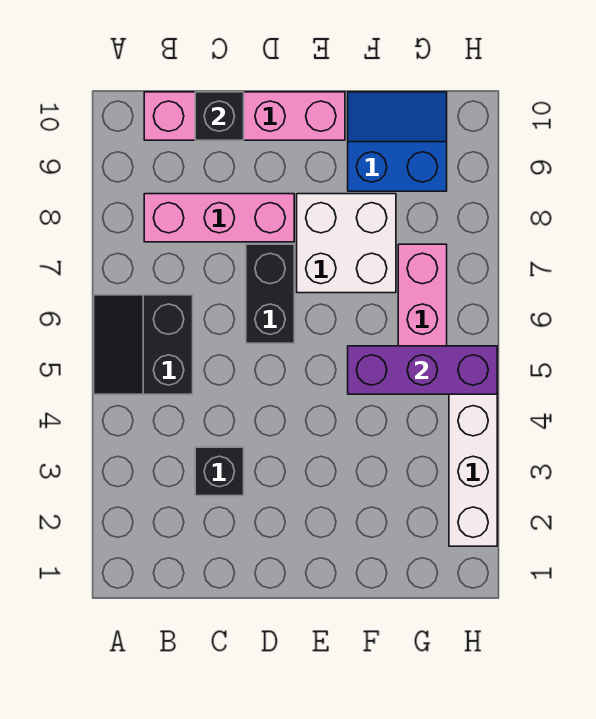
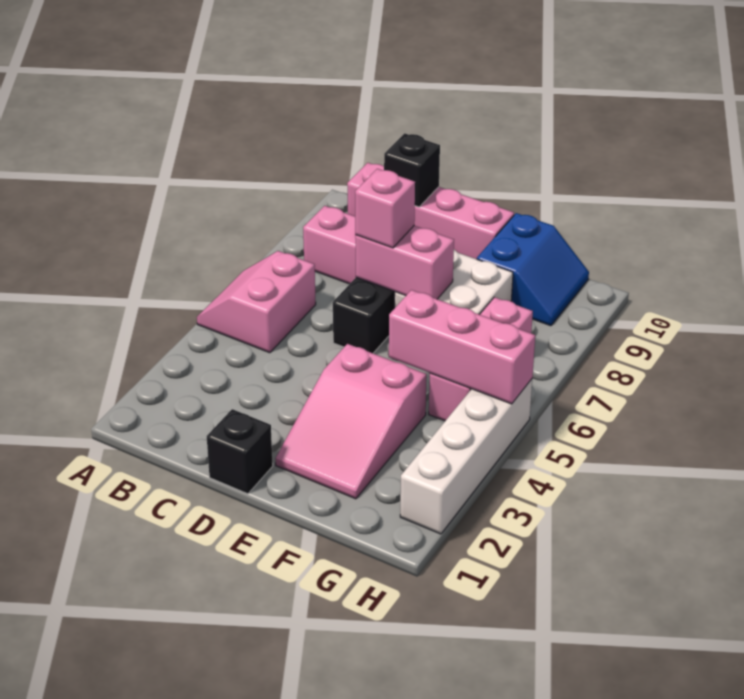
black 2x2 slope [94,295,193,394] -> pink 2x2 slope [197,251,316,353]
black 1x1 brick [195,447,244,496] -> black 1x1 brick moved to [207,409,273,494]
none -> pink 1x2 brick [355,226,454,299]
none -> pink 1x1 brick [355,169,415,248]
none -> pink 2x3 slope [275,344,427,499]
purple 1x3 brick [348,346,497,394] -> pink 1x3 brick [389,290,535,404]
blue 2x2 slope [348,92,447,191] -> blue 2x2 slope turned to [477,213,589,326]

